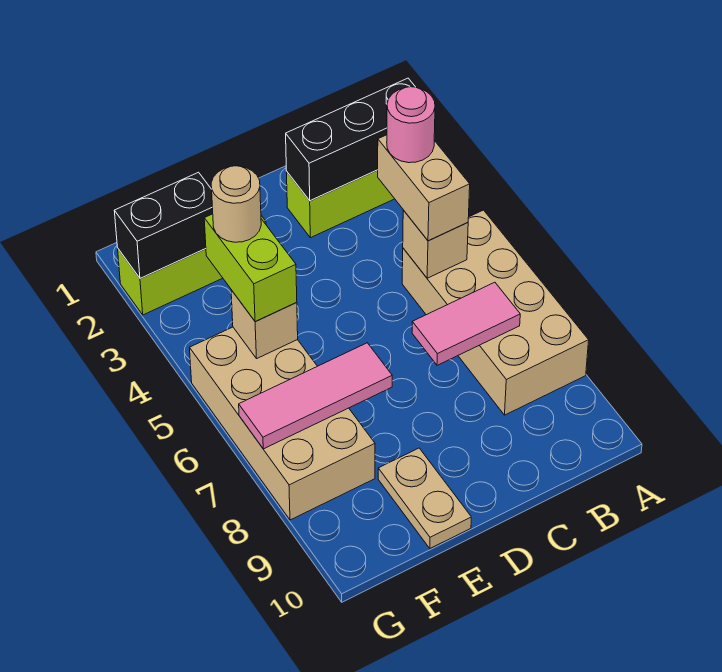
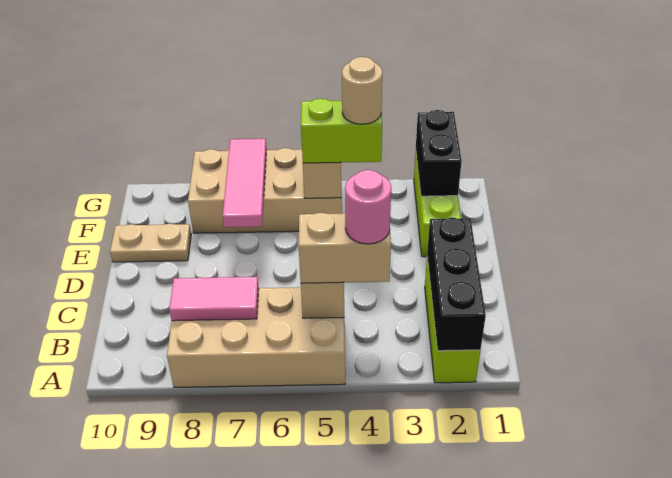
pink 1x2 tile [412,282,520,365] -> pink 1x2 tile turned to [169,277,259,321]

